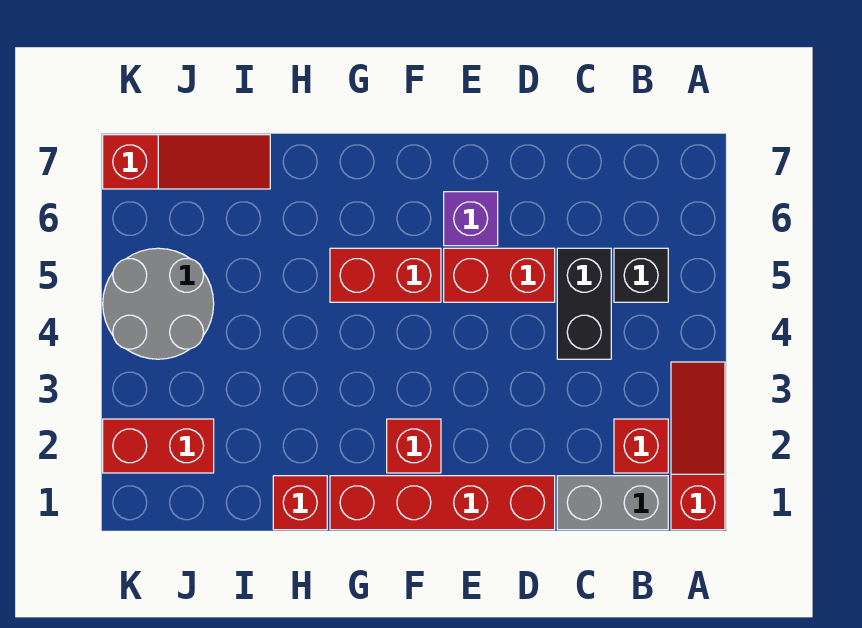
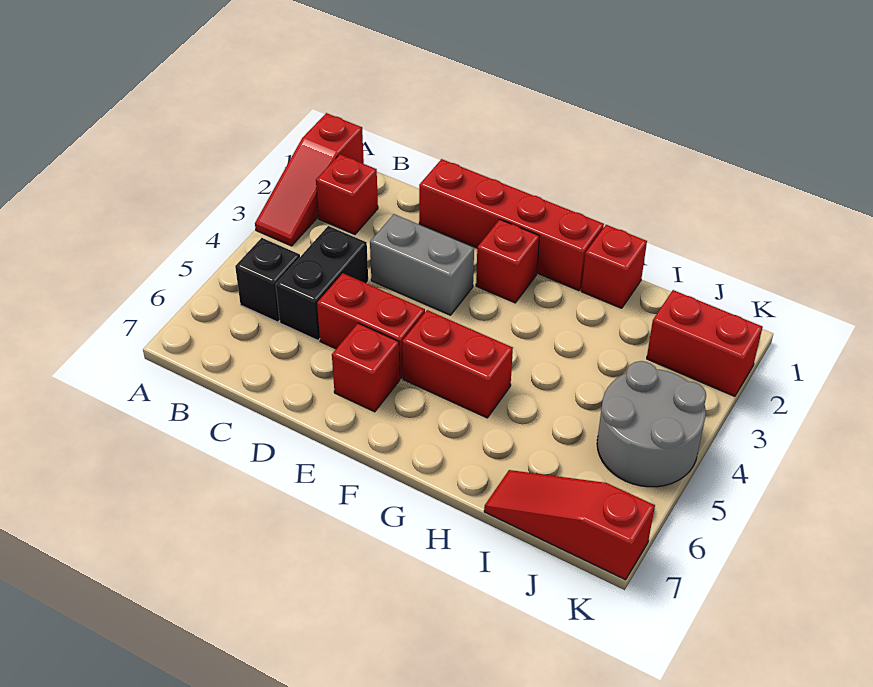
grey 1x2 brick [557,476,668,530] -> grey 1x2 brick moved to [370,214,474,315]
purple 1x1 brick [444,192,498,246] -> red 1x1 brick [332,323,400,412]

